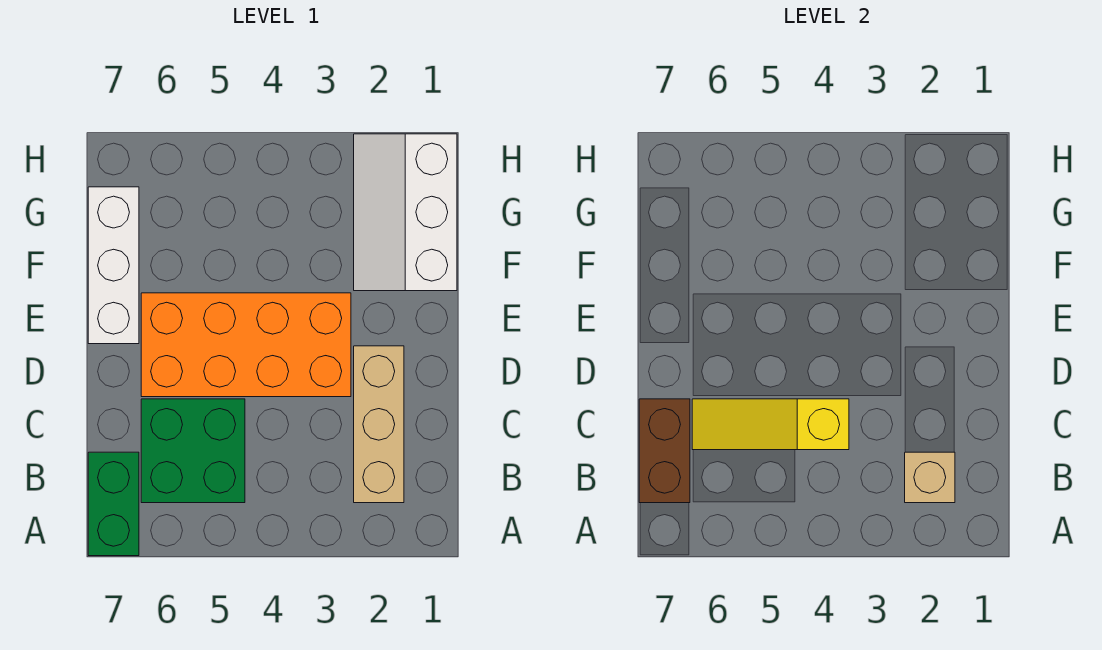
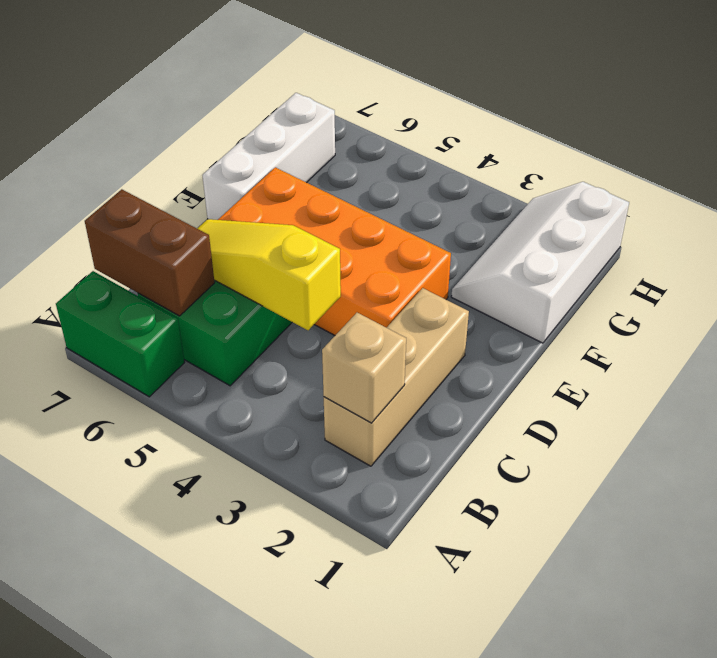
green 1x2 brick [88,452,139,556] -> green 1x2 brick turned to [56,271,185,397]
brown 1x2 brick [639,399,690,503] -> brown 1x2 brick turned to [85,189,215,316]

